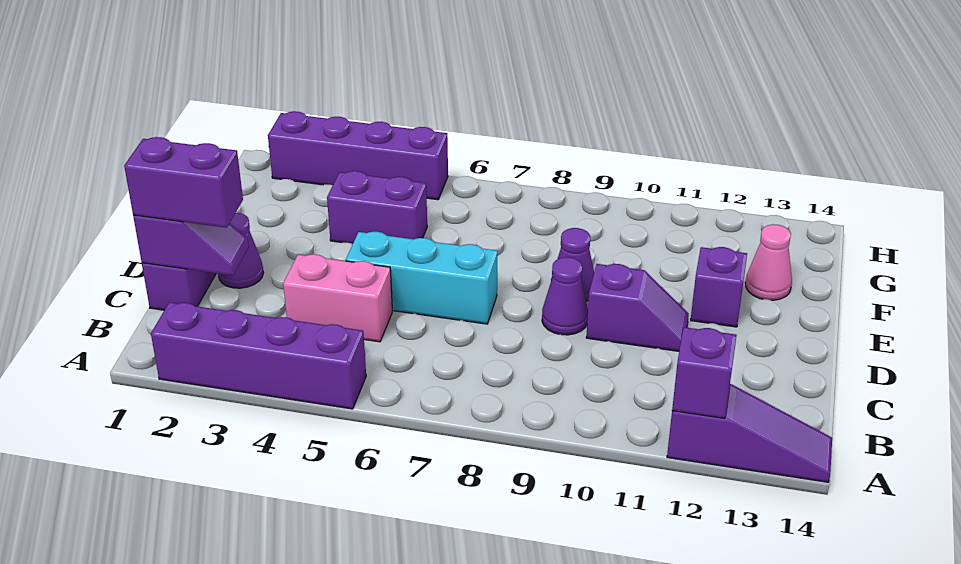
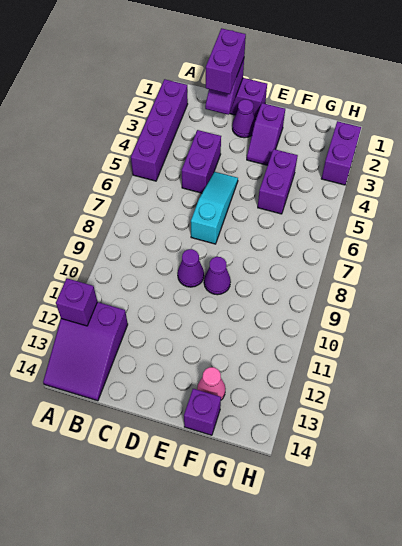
purple 1x3 slope [667,384,832,482] -> purple 2x3 slope [43,302,128,401]
pink 1x2 brick [283,254,392,342] -> purple 1x2 brick [182,130,221,193]
cyan 1x3 brick [346,232,498,324] -> cyan 1x3 slope [191,172,238,244]
purple 1x2 slope [586,264,689,351] -> purple 1x2 slope moved to [247,103,285,165]
purple 1x1 brick [691,247,747,327] -> purple 1x1 brick moved to [184,389,221,435]
purple 1x4 brick [268,111,448,200] -> purple 1x2 brick [321,121,361,185]

